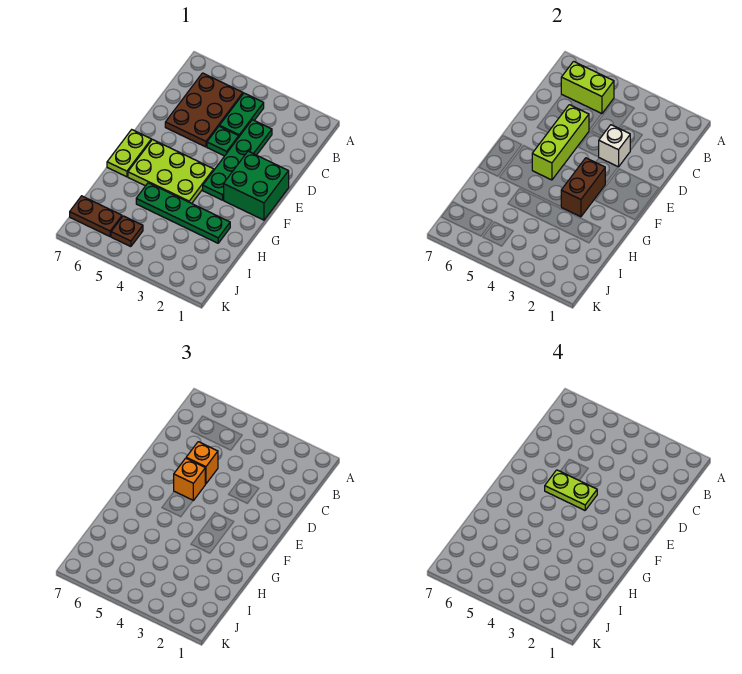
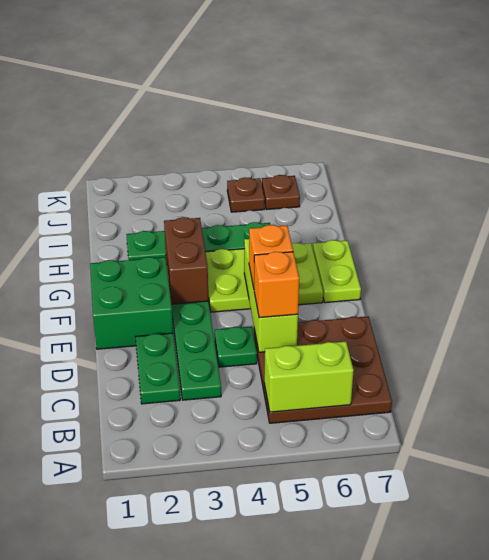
green 1x2 plate [220,93,264,136] -> green 1x2 plate moved to [136,333,180,404]
brown 2x3 plate [165,73,243,147] -> brown 3x3 plate [254,317,392,423]
white 1x1 brick [599,125,630,167] -> none
lime 1x2 plate [545,470,597,510] -> none
brown 1x2 plate [70,196,122,236] -> brown 1x1 plate [262,175,300,209]

